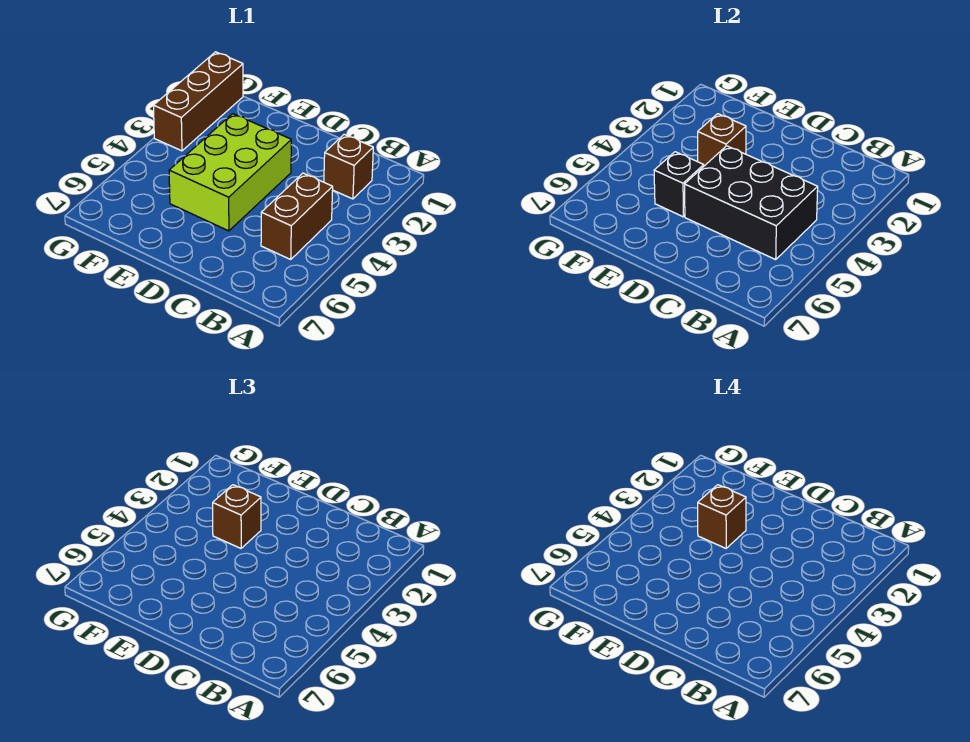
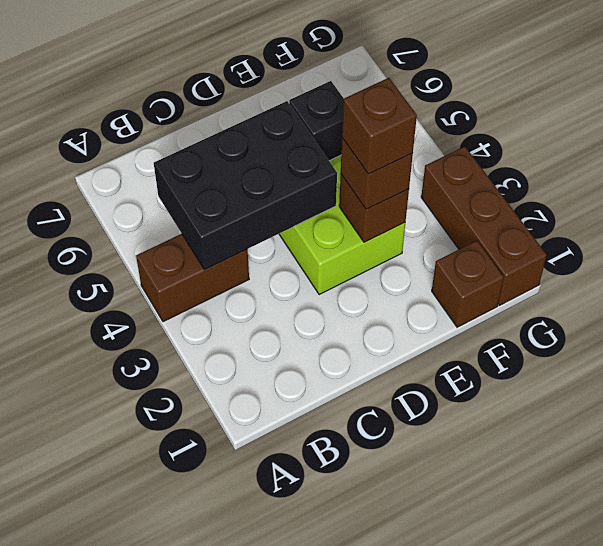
brown 1x1 brick [324,134,373,199] -> brown 1x1 brick moved to [432,241,504,327]
brown 1x2 brick [261,173,333,259] -> brown 1x2 brick turned to [136,234,249,322]

